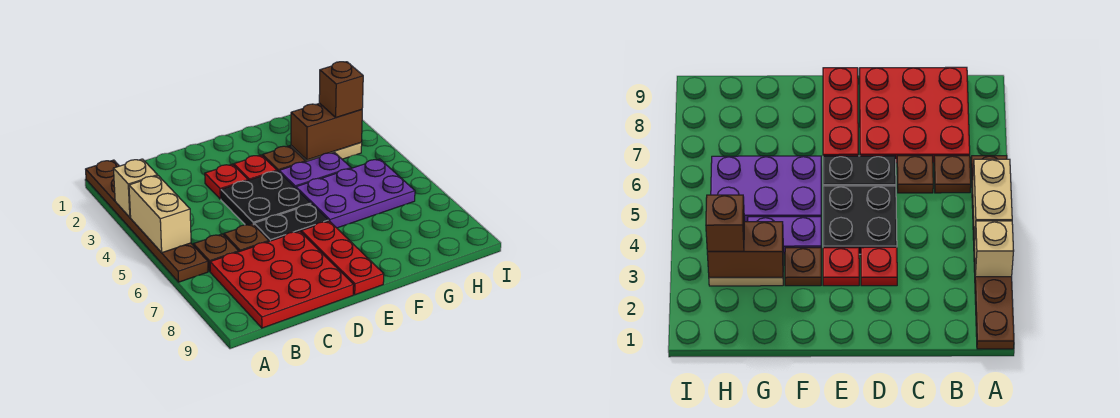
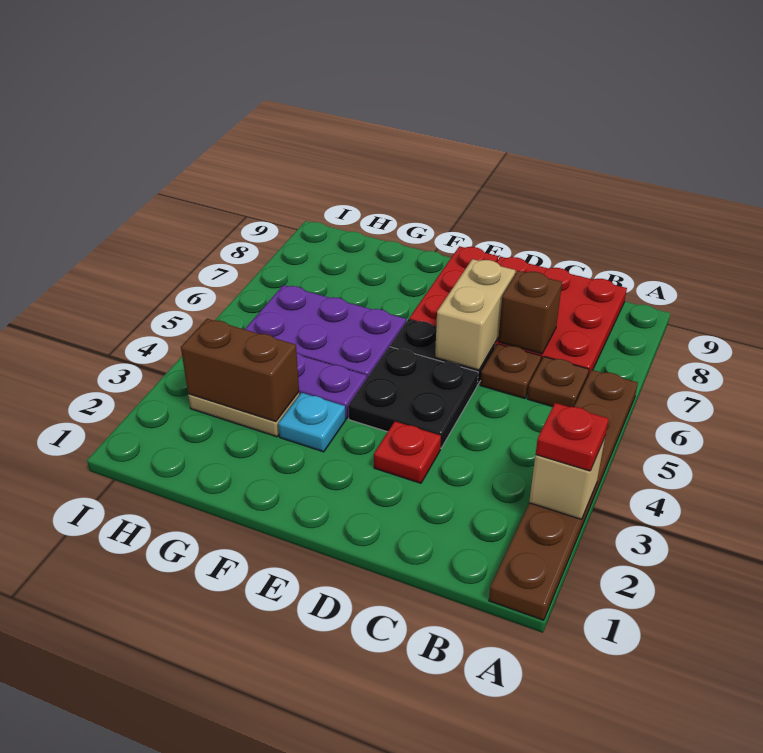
tan 1x2 brick [129,176,191,253] -> tan 1x2 brick moved to [435,259,515,370]
red 1x1 plate [234,155,277,180] -> red 1x1 plate moved to [536,403,609,471]
brown 1x1 plate [263,146,305,172] -> cyan 1x1 plate [278,393,346,452]
brown 1x1 brick [319,62,363,118] -> brown 1x1 brick moved to [498,271,562,354]

